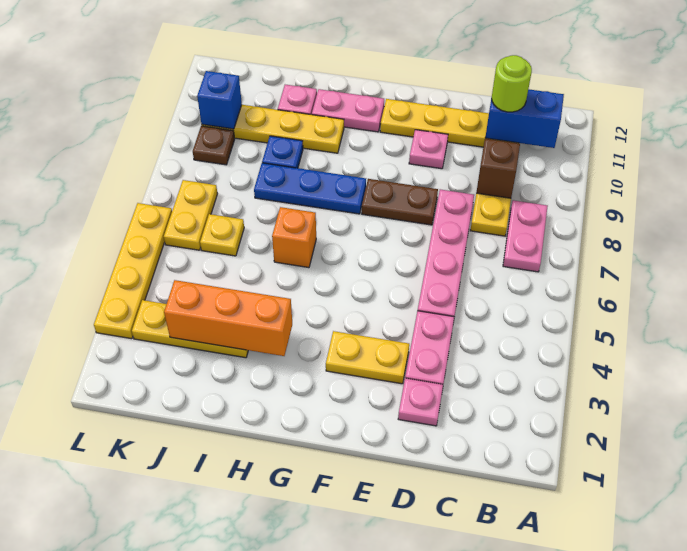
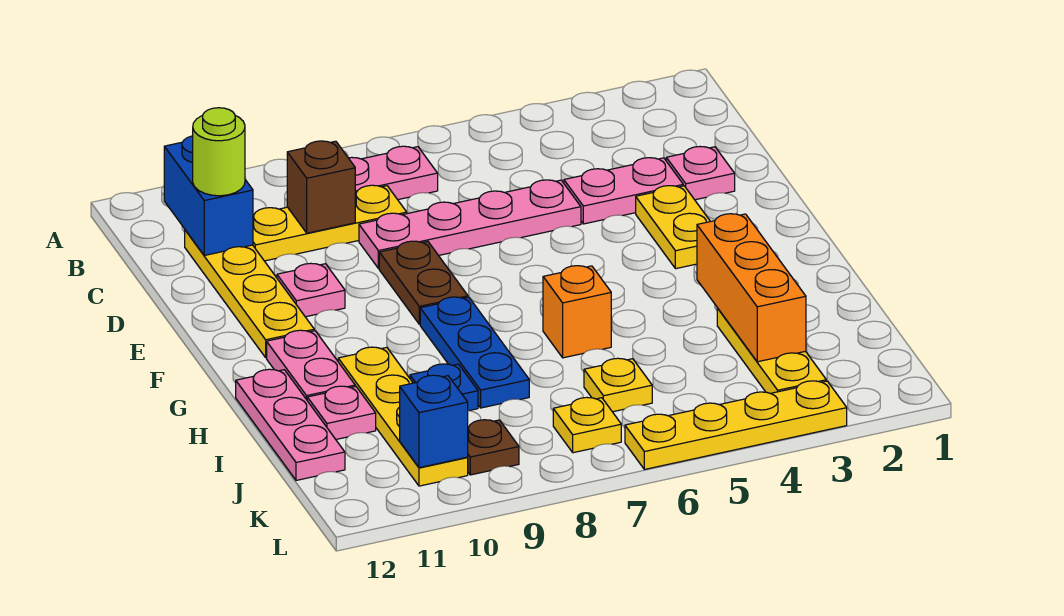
none -> pink 1x3 plate [236,369,345,480]
yellow 1x2 plate [164,180,218,250] -> yellow 1x1 plate [553,397,621,453]

